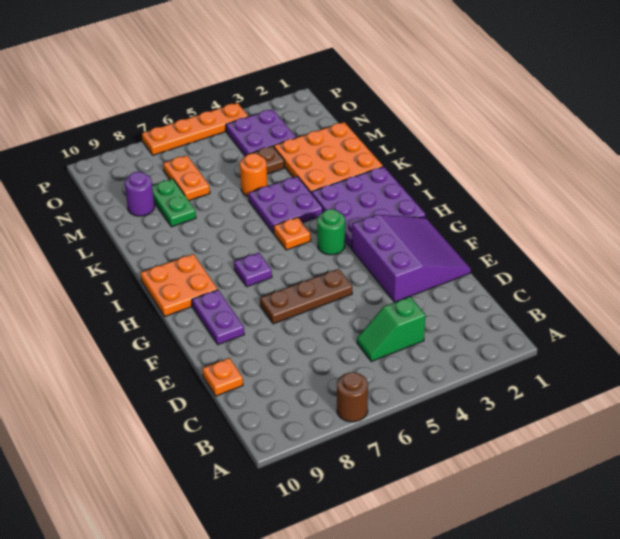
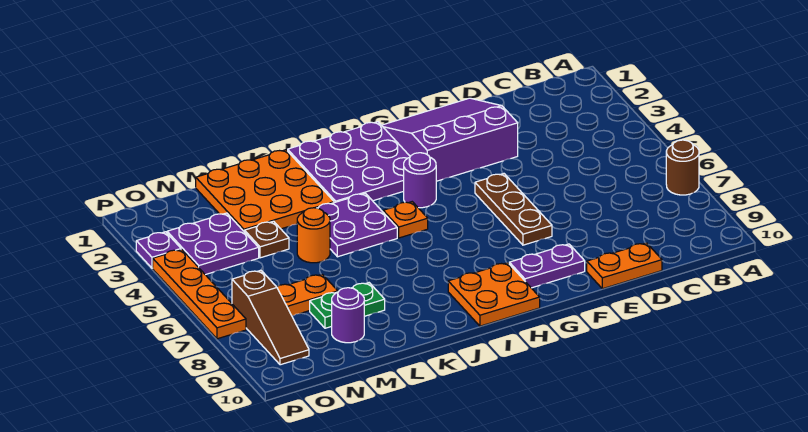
green 1x2 slope [357,297,425,361] -> none
orange 1x1 plate [202,358,243,396] -> orange 1x2 plate [587,243,662,289]
green 1x1 round brick [317,209,345,255] -> purple 1x1 round brick [404,153,436,208]
purple 1x1 plate [234,253,272,287] -> purple 1x1 plate moved to [136,232,181,268]
none -> brown 1x3 slope [232,270,309,365]

